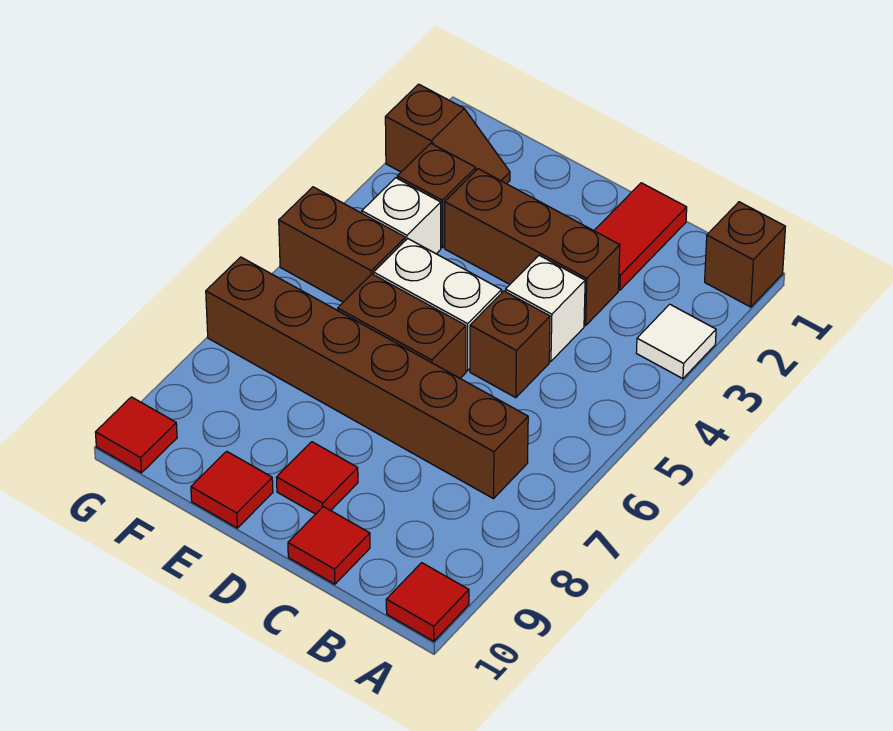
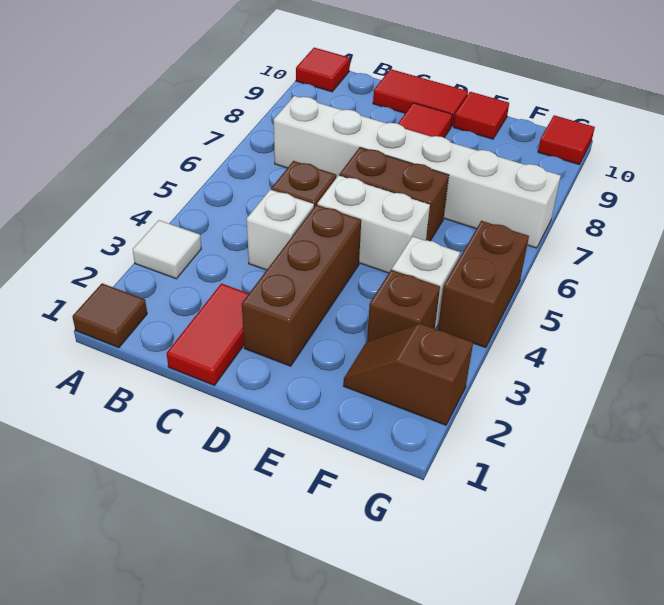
brown 1x1 brick [705,202,785,307] -> brown 1x1 tile [72,283,147,348]
brown 1x6 brick [206,257,528,499] -> white 1x6 brick [274,96,561,248]
brown 1x3 brick [445,169,620,326] -> brown 1x3 brick turned to [242,205,361,366]
red 1x1 tile [288,507,370,584] -> red 1x2 tile [373,69,468,127]
brown 1x2 brick [279,187,405,302] -> brown 1x2 brick turned to [438,221,529,348]

